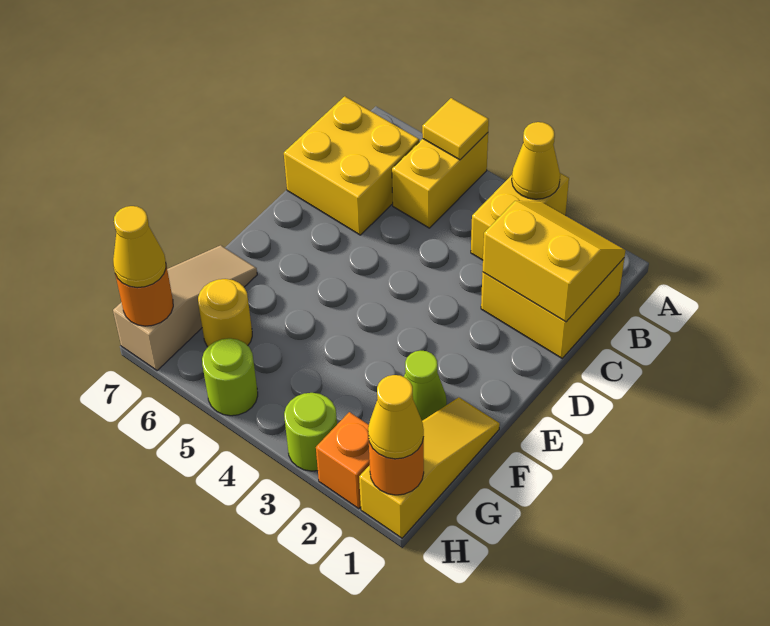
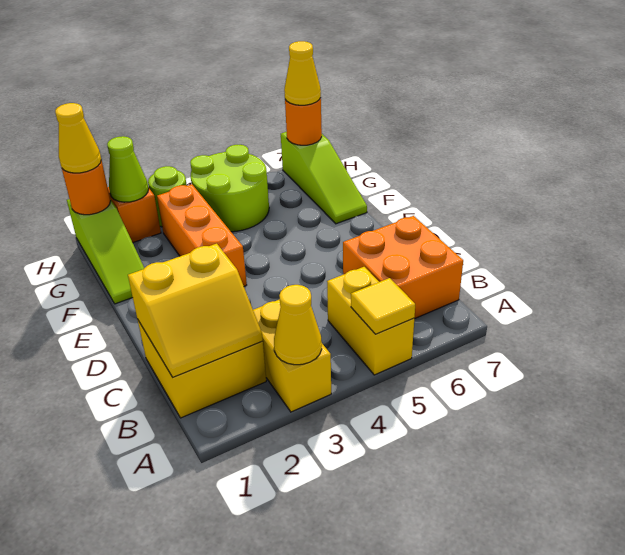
yellow 2x2 brick [284,96,419,235] -> orange 2x2 brick [343,216,463,319]
none -> orange 1x3 brick [157,184,247,286]
yellow 1x3 slope [359,397,500,538] -> lime 1x3 slope [67,199,144,304]
lime 1x1 cone [404,350,447,421] -> lime 1x1 cone moved to [107,136,149,202]
tan 1x3 slope [113,245,257,371] -> lime 1x3 slope [281,132,367,224]
yellow 1x1 round brick [198,279,252,347] -> none
lime 1x1 round brick [202,338,258,416] -> lime 2x2 round brick [190,145,269,232]

